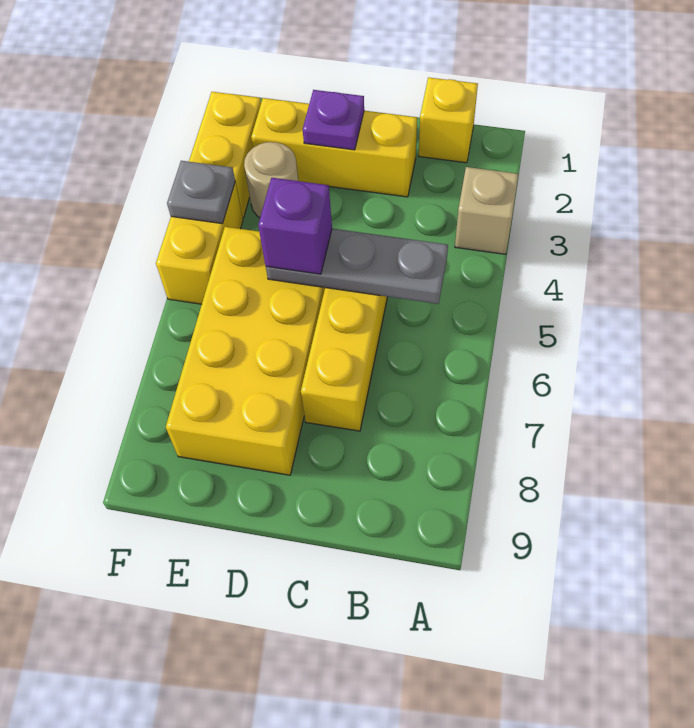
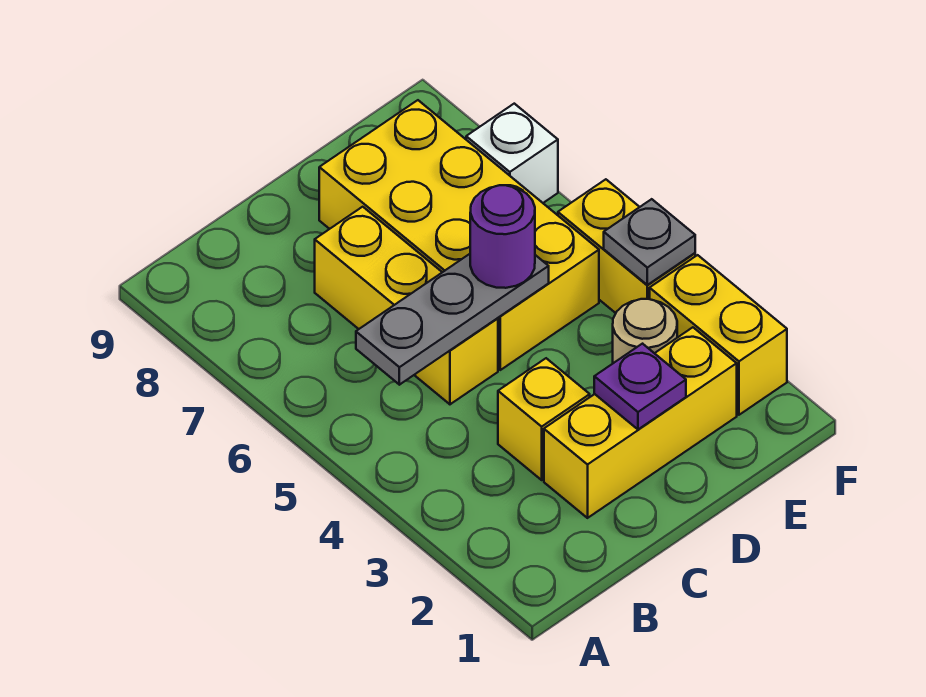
tan 1x1 brick [455,167,518,254] -> none
yellow 1x1 brick [419,77,478,163] -> yellow 1x1 brick moved to [498,358,590,480]
purple 1x1 brick [258,178,332,274] -> purple 1x1 round brick [470,185,535,288]
none -> white 1x1 brick [466,104,558,203]

